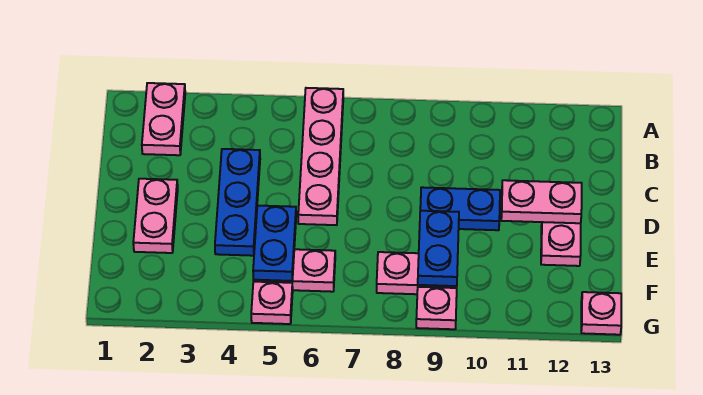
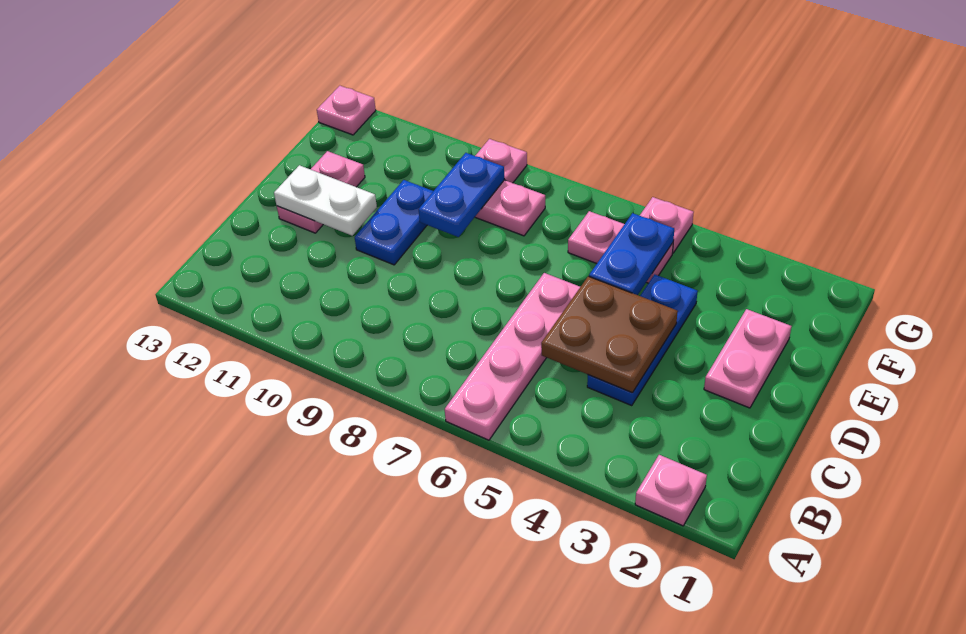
pink 1x2 plate [142,83,185,155] -> pink 1x1 plate [635,455,707,526]
none -> brown 2x2 plate [541,276,678,393]
blue 1x2 plate [420,187,500,230] -> blue 1x2 plate turned to [355,180,433,265]
pink 1x2 plate [501,180,582,223] -> white 1x2 plate [274,165,377,235]

